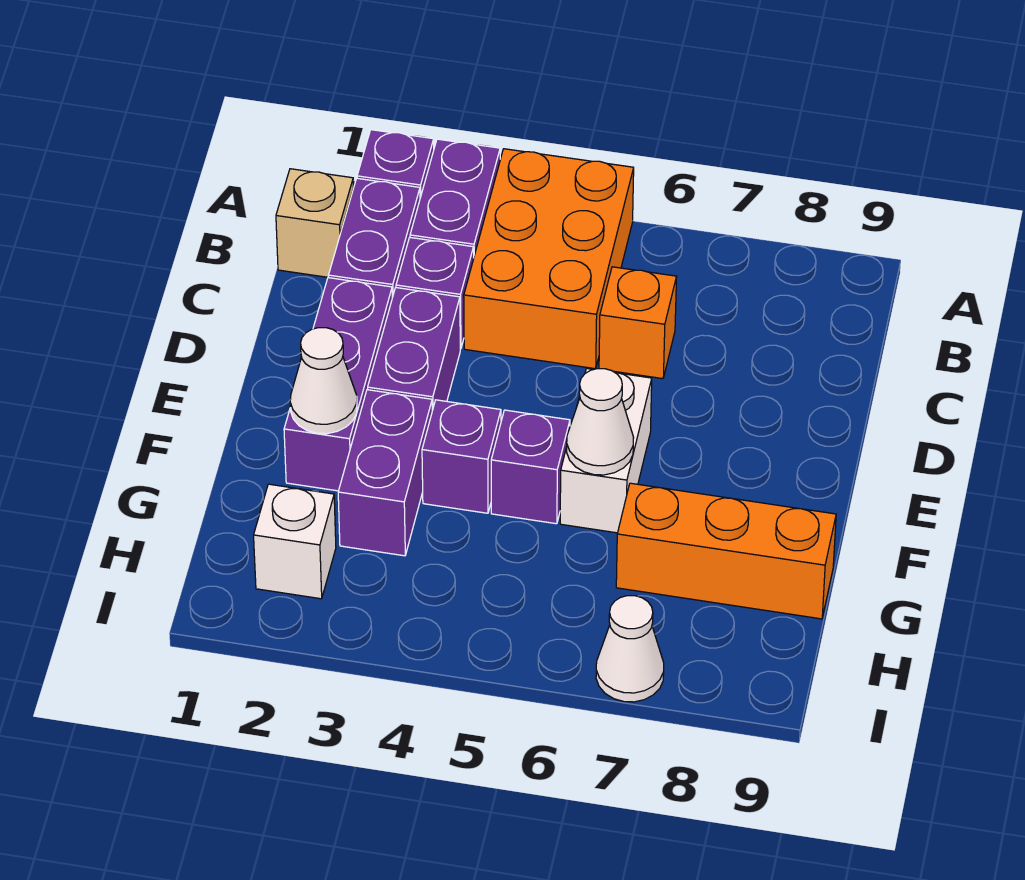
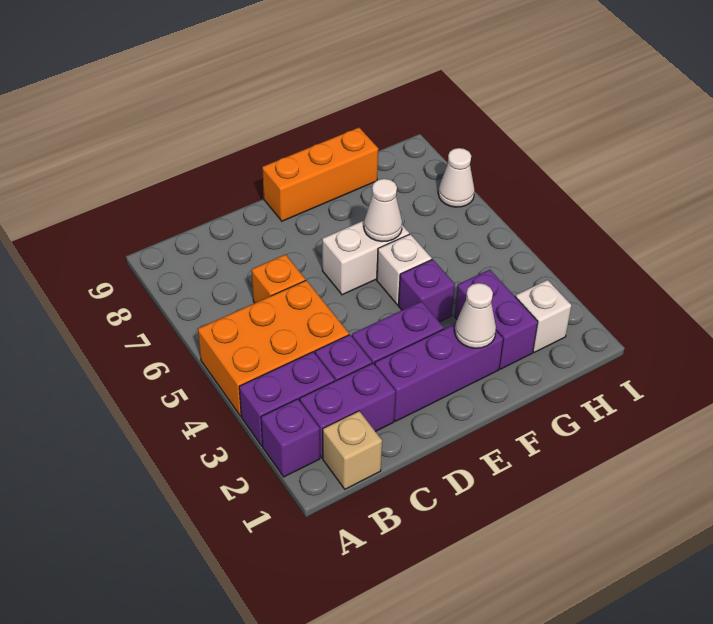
purple 1x2 brick [338,390,432,556] -> purple 1x2 brick turned to [454,270,538,369]
purple 1x1 brick [491,410,570,524] -> white 1x1 brick [377,234,432,305]
orange 1x3 brick [616,483,836,619] -> orange 1x3 brick turned to [262,128,378,221]

